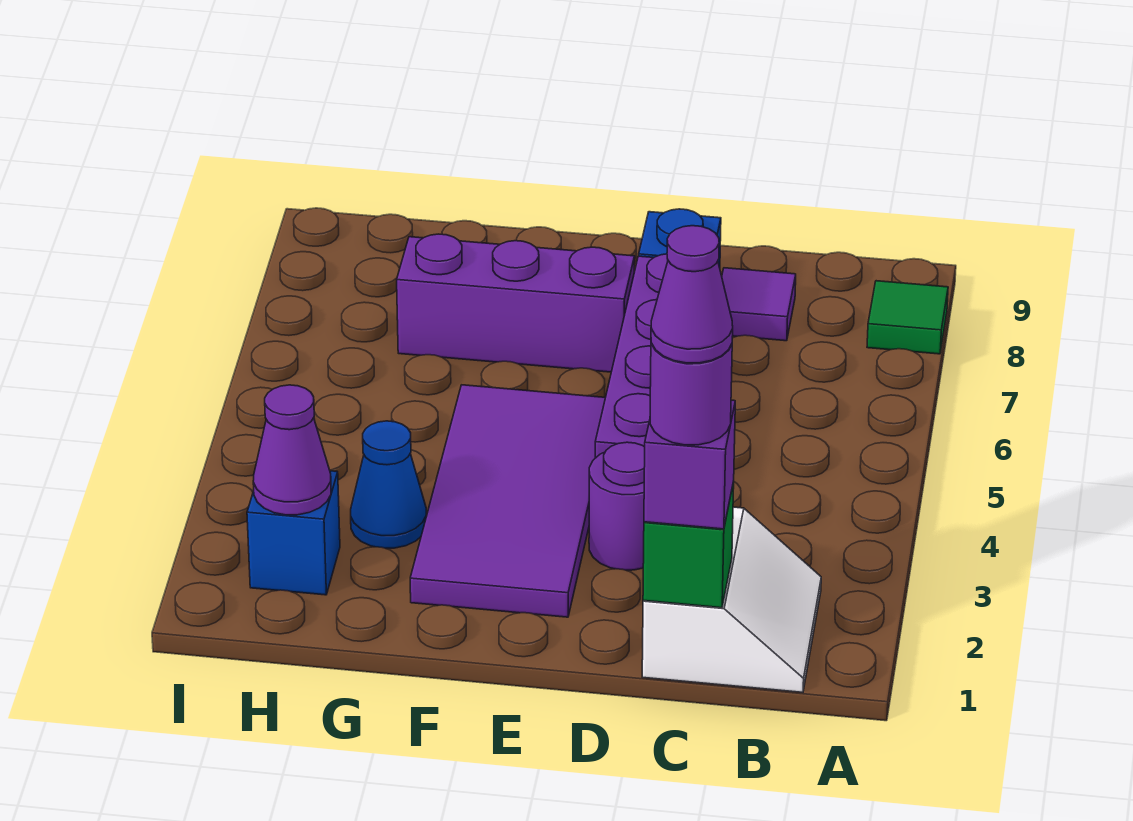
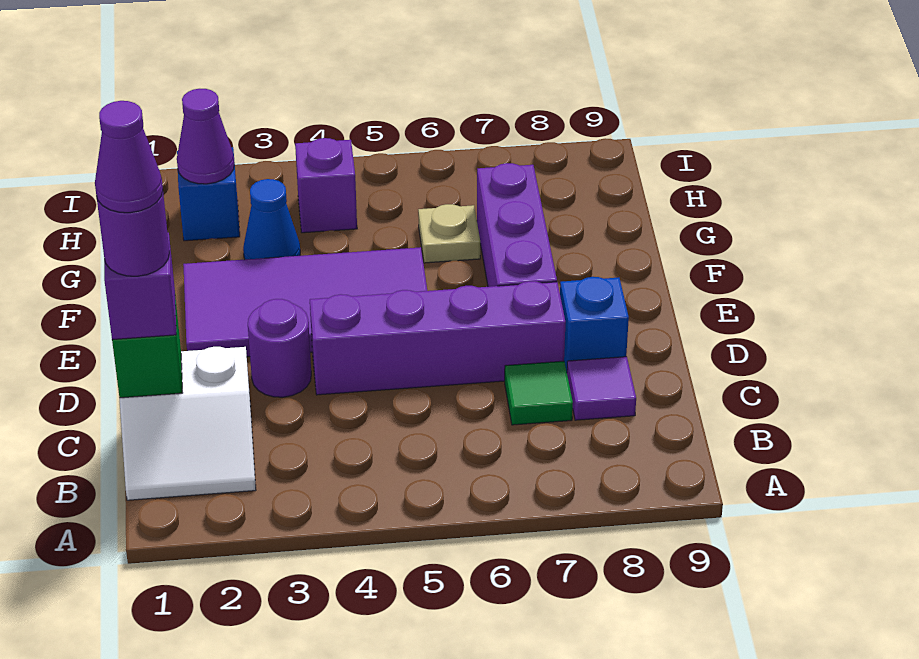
green 1x1 tile [867,281,948,354] -> green 1x1 tile moved to [505,361,573,425]
none -> tan 1x1 plate [418,204,480,263]
none -> purple 1x1 brick [295,138,357,233]

